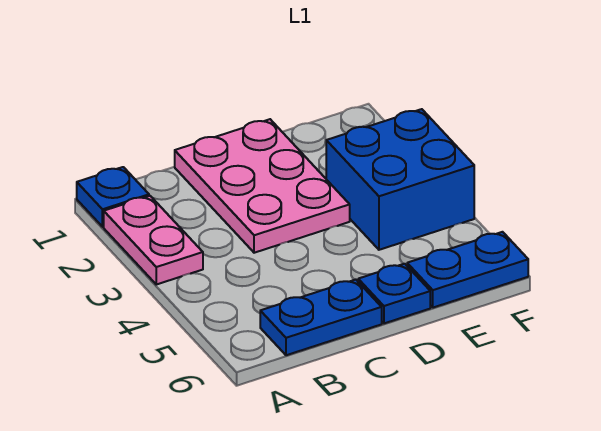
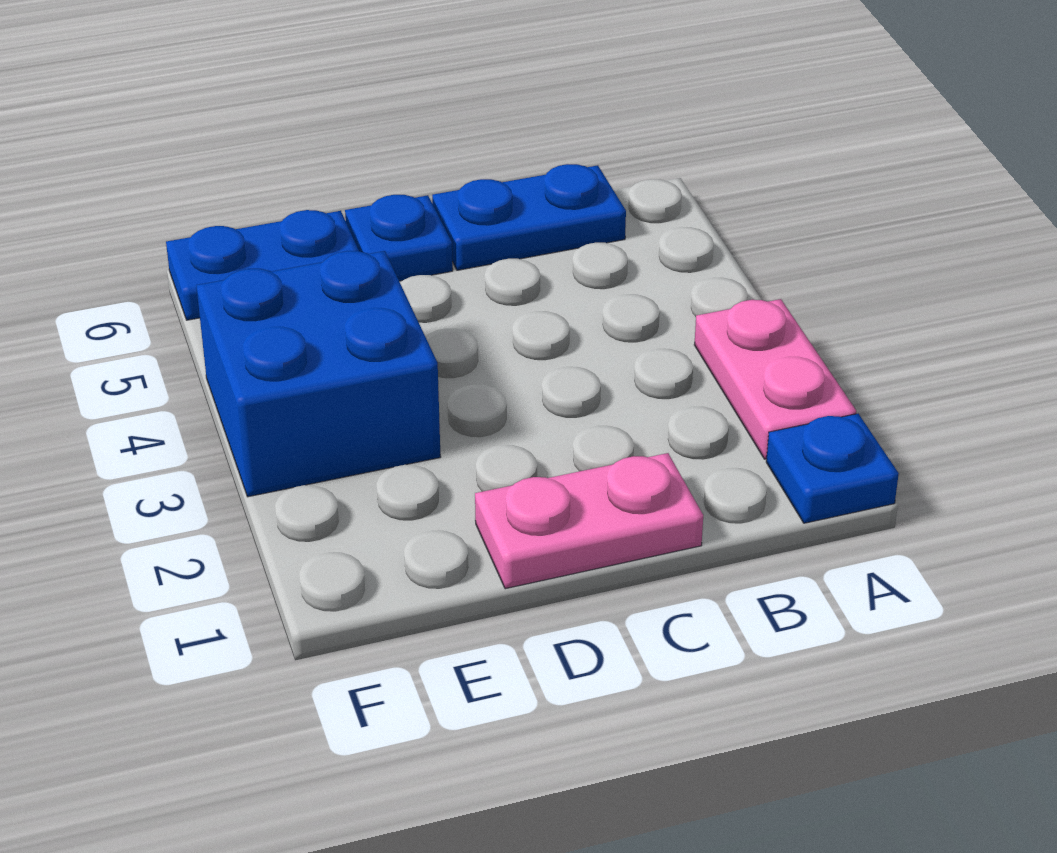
pink 2x3 plate [175,119,350,253] -> pink 1x2 plate [475,453,703,589]

